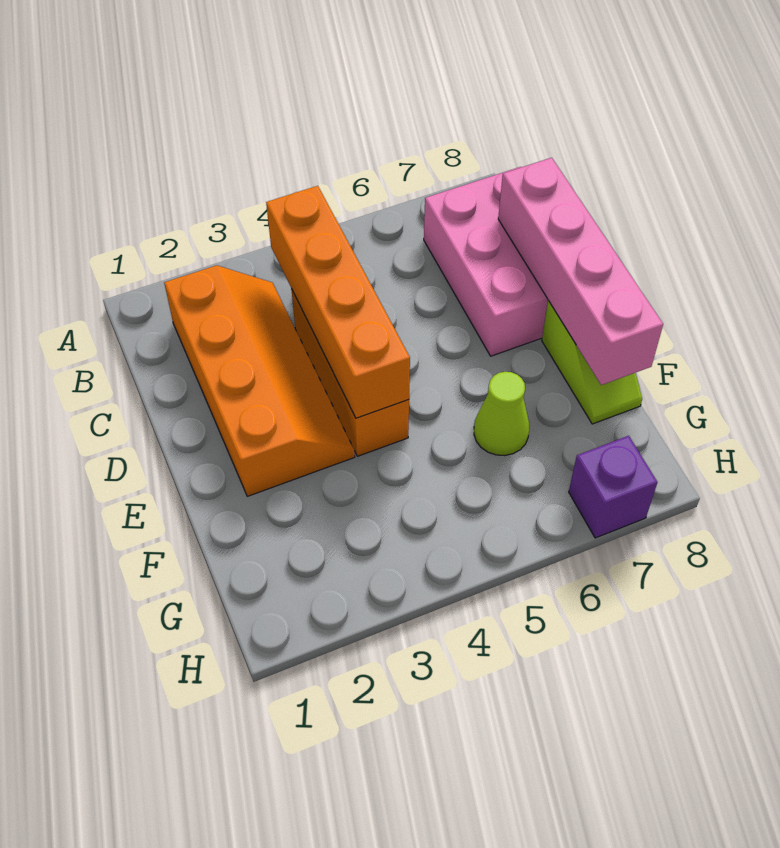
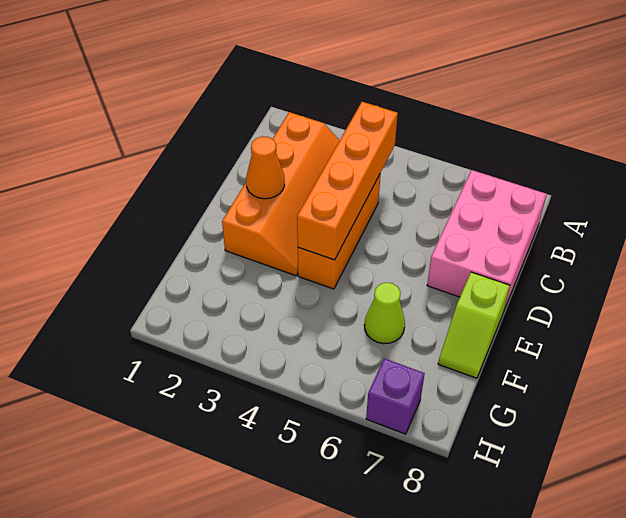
pink 1x4 brick [498,158,663,385] -> none
none -> orange 1x1 cone [246,136,285,199]

